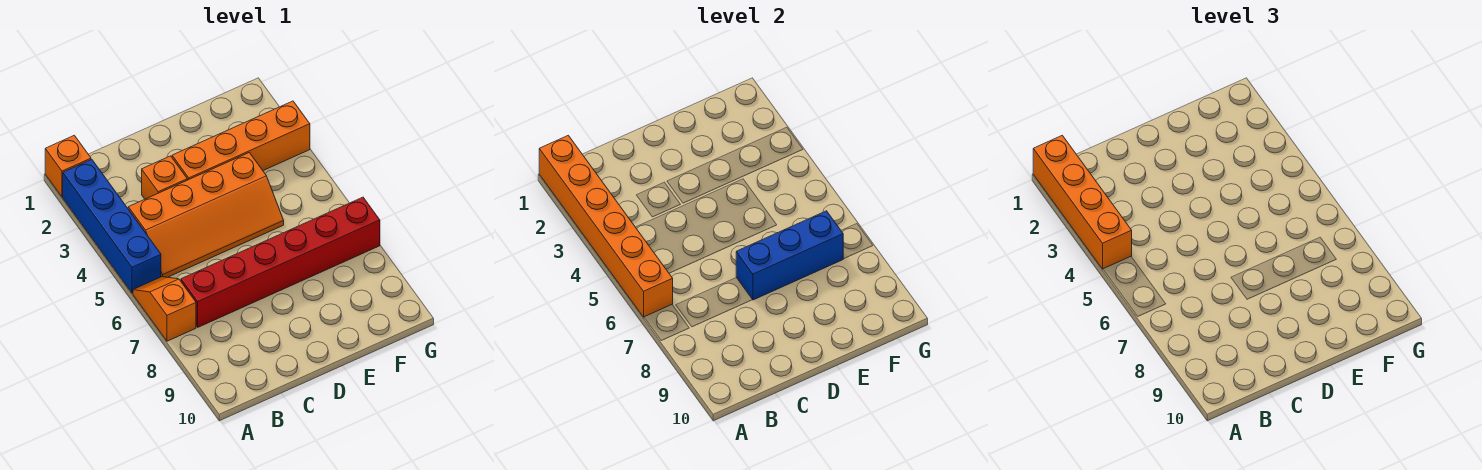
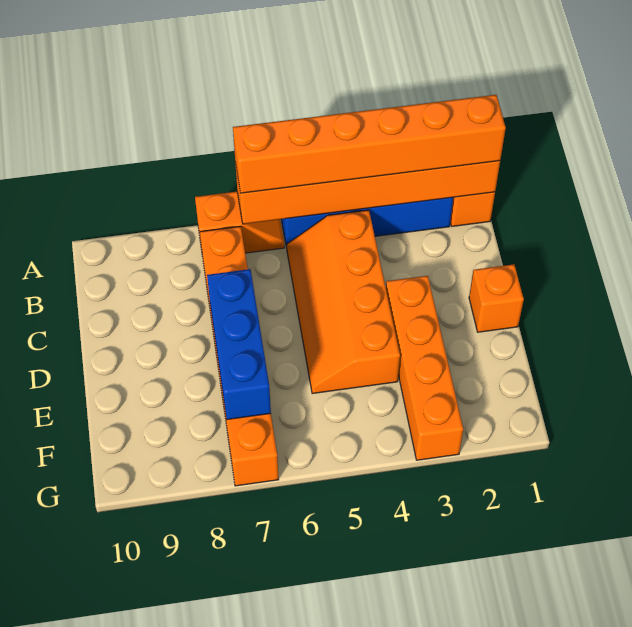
orange 1x4 brick [1033,135,1132,269] -> orange 1x6 brick [233,95,506,193]
red 1x6 brick [181,197,380,327] -> orange 1x6 brick [200,226,279,486]
orange 1x1 brick [142,156,187,199] -> orange 1x1 brick moved to [469,264,524,332]

